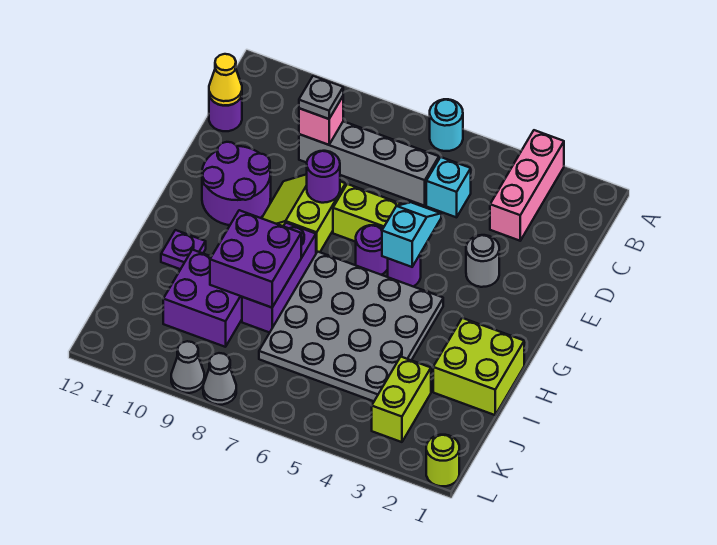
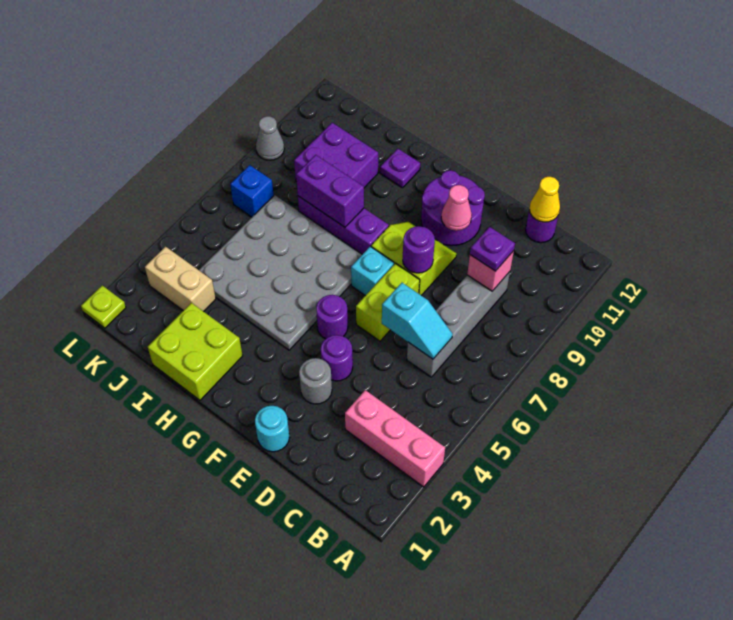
cyan 1x1 round brick [430,99,463,151] -> cyan 1x1 round brick moved to [255,406,290,452]
cyan 1x1 brick [426,157,471,217] -> cyan 1x1 brick moved to [351,246,394,296]
grey 1x1 plate [299,76,343,119] -> purple 1x1 plate [470,227,515,271]
cyan 1x2 slope [382,202,441,267] -> cyan 1x2 slope moved to [382,283,453,359]
none -> pink 1x1 cone [441,185,472,231]
purple 1x1 round brick [356,225,388,275] -> purple 1x1 round brick moved to [321,335,353,381]
purple 2x2 brick [210,210,301,308] -> purple 1x2 brick [296,155,364,227]
lime 1x2 brick [372,357,431,442] -> tan 1x2 brick [145,247,216,312]
none -> blue 1x1 brick [230,165,274,217]
lime 1x1 round brick [426,435,459,486] -> lime 1x1 plate [81,285,126,328]
grey 1x1 cone [203,353,236,405] -> none

